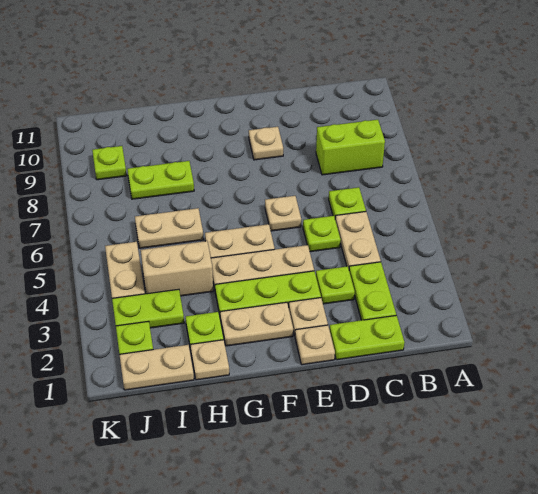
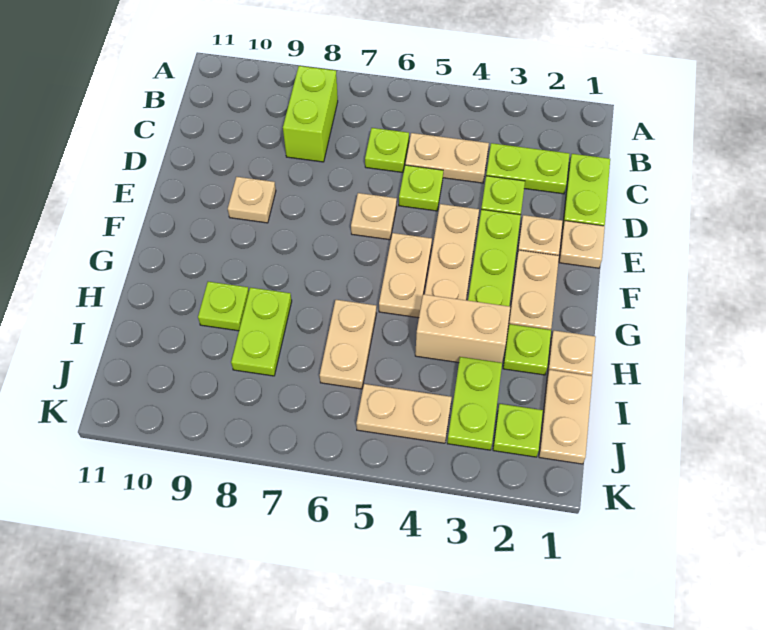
tan 1x2 brick [141,241,213,296] -> tan 1x2 brick turned to [415,294,511,363]
lime 1x1 plate [92,146,127,180] -> lime 1x1 plate moved to [198,282,249,331]

